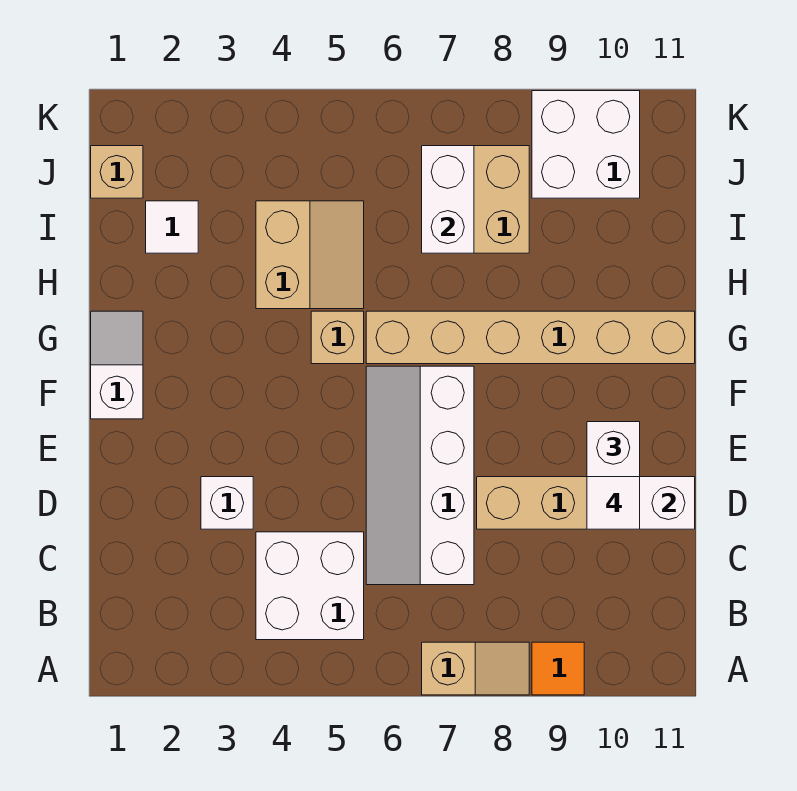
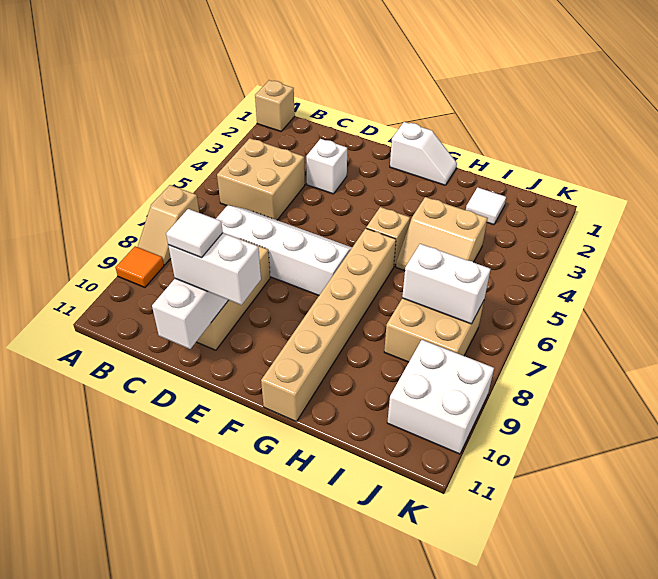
white 2x2 brick [256,532,364,640] -> tan 2x2 brick [217,138,305,220]
tan 1x1 brick [91,146,143,198] -> tan 1x1 brick moved to [255,80,295,131]

